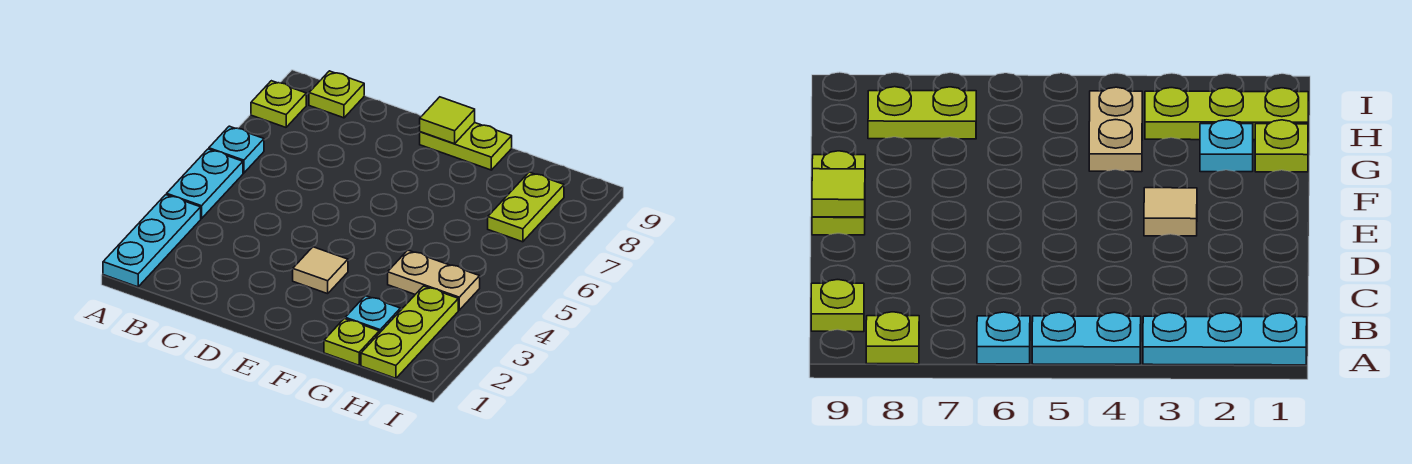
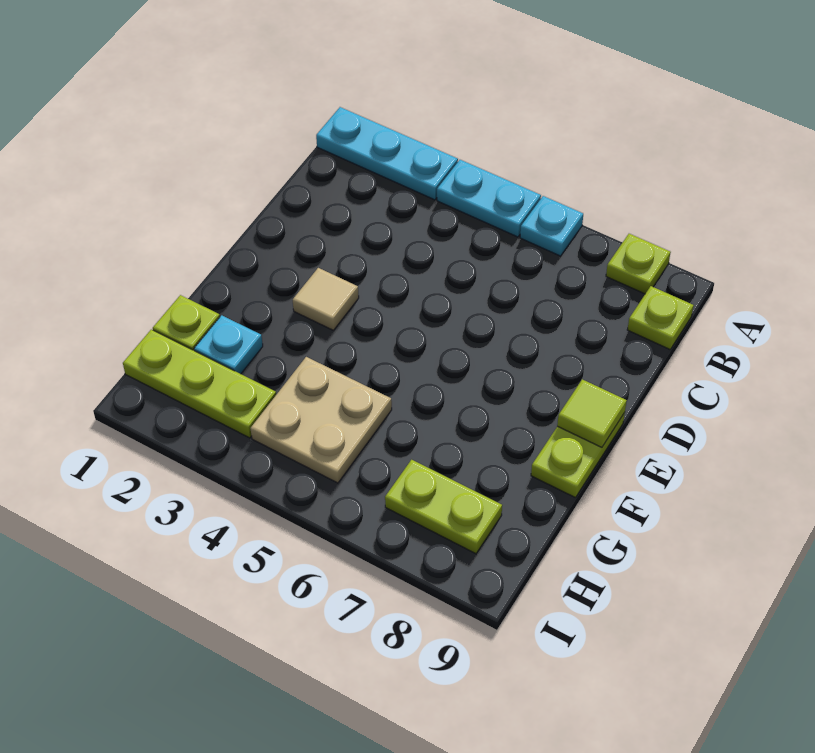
tan 1x2 plate [388,250,480,310] -> tan 2x2 plate [250,357,392,483]

